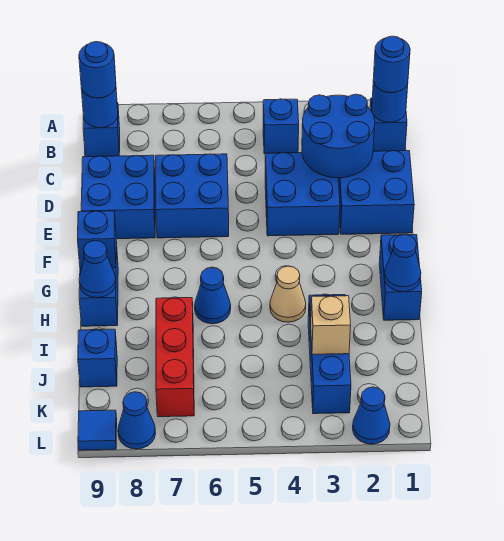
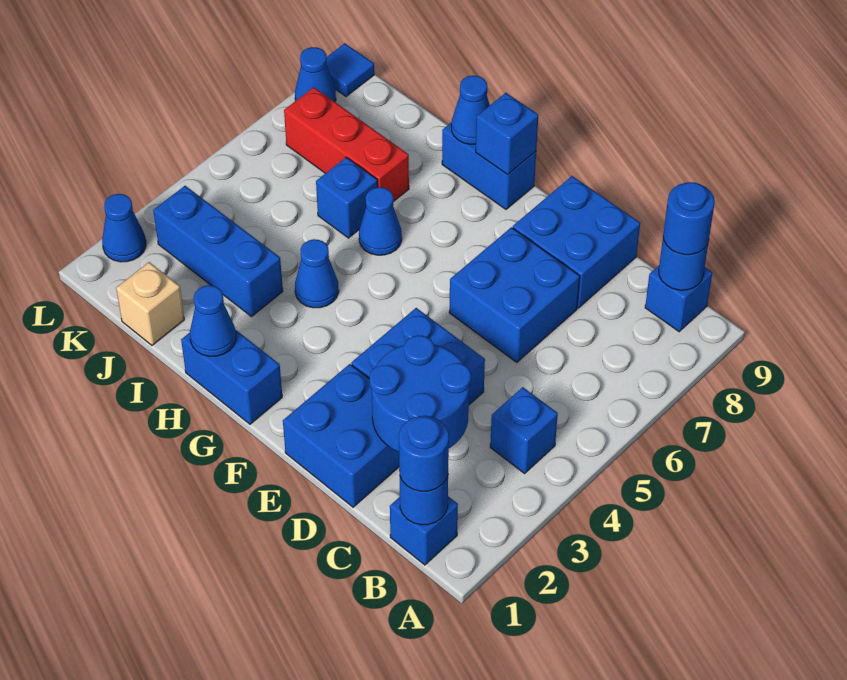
tan 1x1 cone [270,266,306,322] -> blue 1x1 cone [295,239,339,308]
tan 1x1 brick [311,296,351,354] -> tan 1x1 brick moved to [116,262,184,345]
blue 1x1 brick [78,329,117,387] -> blue 1x1 brick moved to [316,157,378,238]

